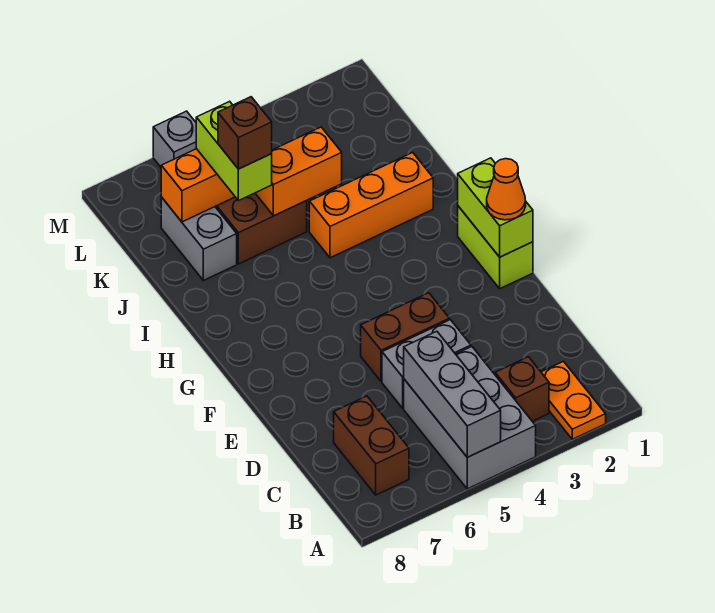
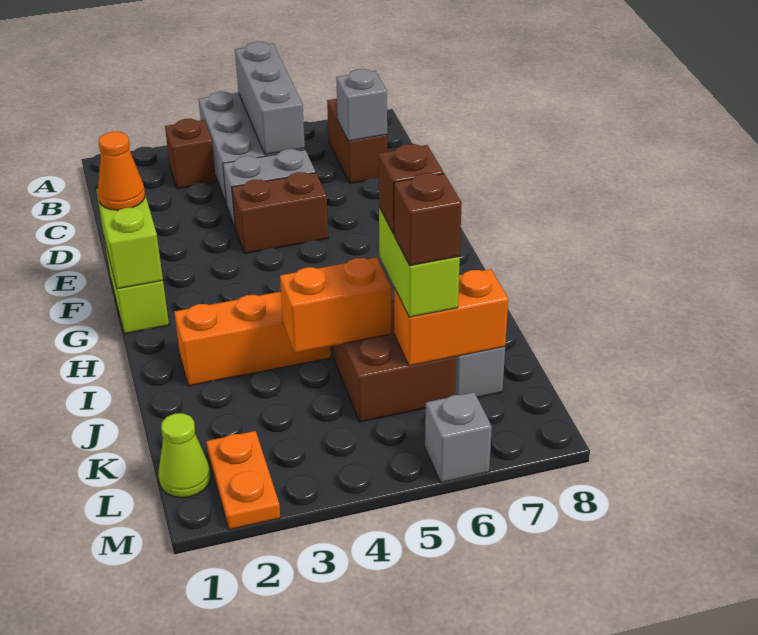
orange 1x2 plate [541,361,606,439] -> orange 1x2 plate moved to [206,431,280,530]
none -> grey 1x1 brick [336,69,387,141]
none -> brown 1x1 brick [394,173,462,266]
none -> lime 1x1 cone [159,413,211,498]

